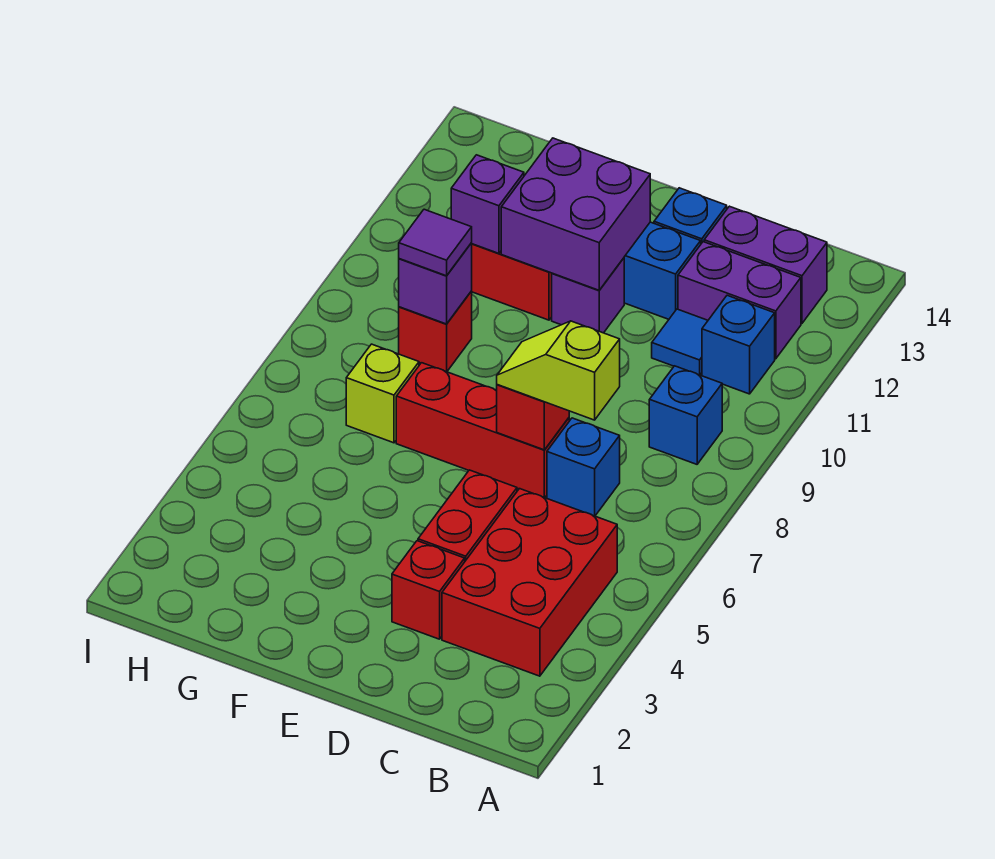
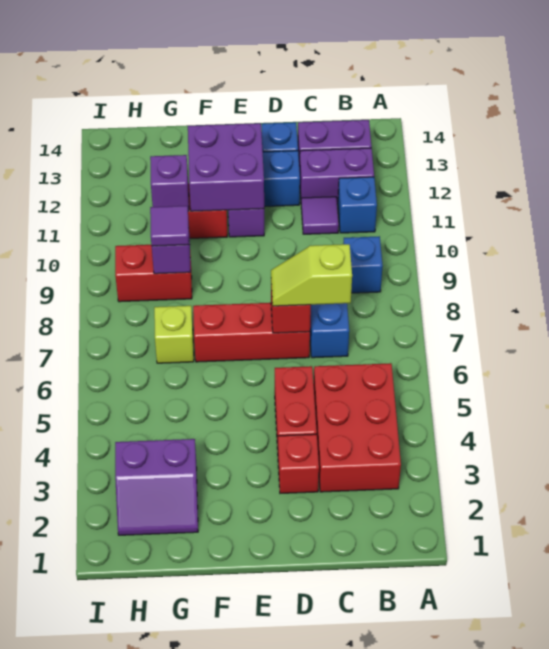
blue 1x1 tile [652,309,708,375] -> purple 1x1 tile [301,197,339,234]
none -> purple 2x2 slope [115,439,198,535]
red 1x1 brick [399,291,472,372] -> red 1x2 brick [115,245,192,302]

